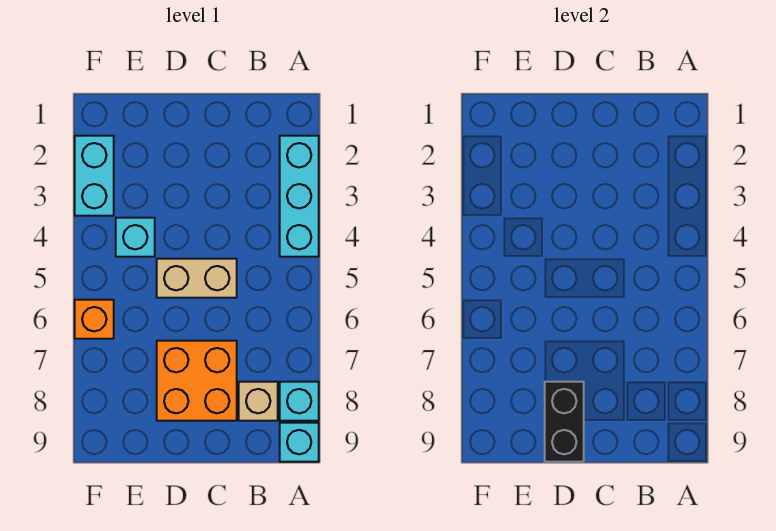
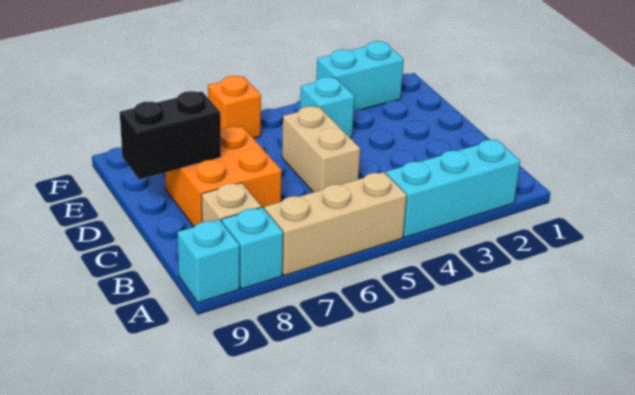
none -> tan 1x3 brick [264,172,407,276]

